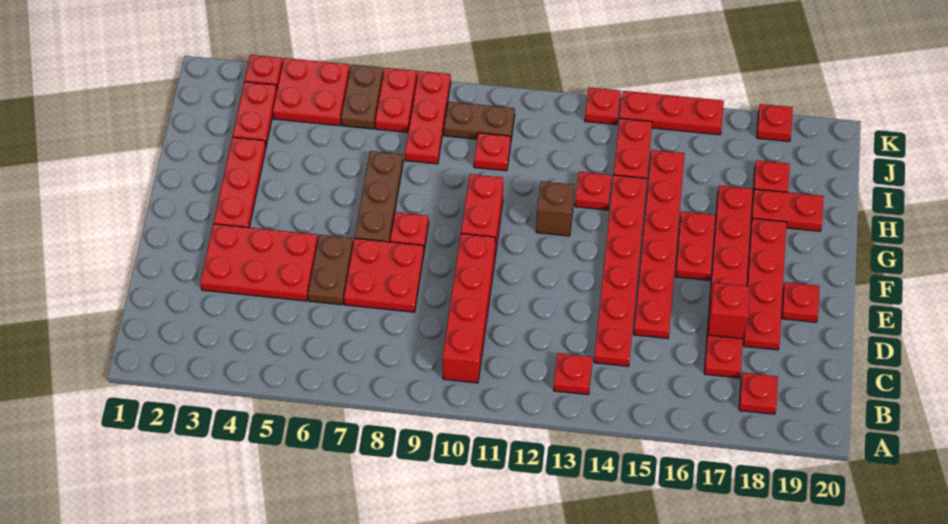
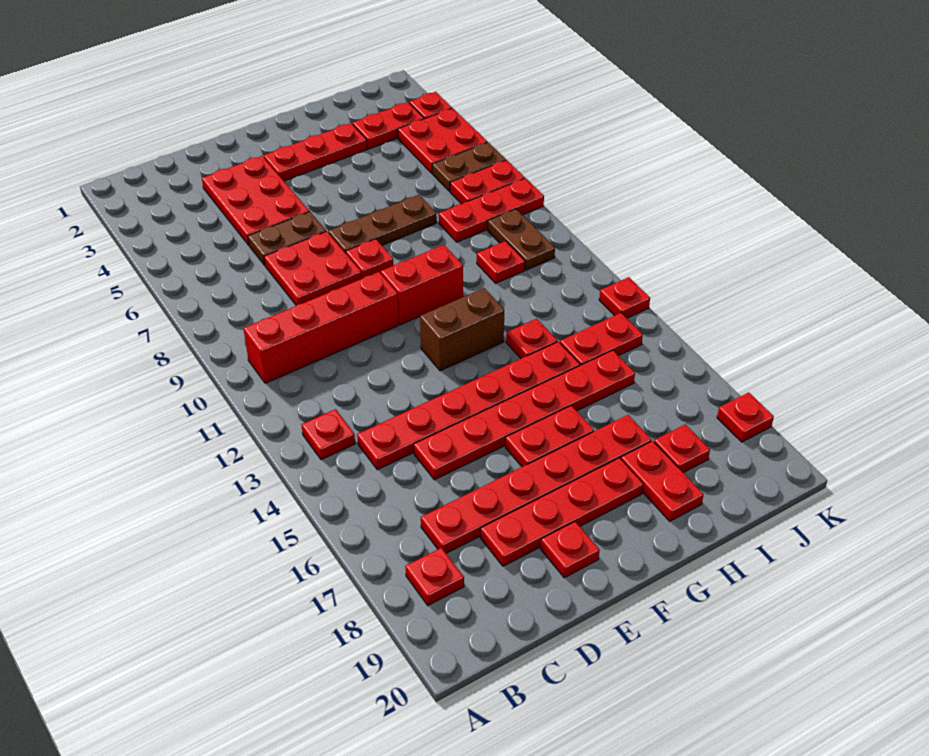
red 1x1 brick [708,283,750,339] -> none
brown 1x1 brick [536,181,575,236] -> brown 1x2 brick [420,288,504,371]
red 1x3 plate [620,91,724,135] -> none

